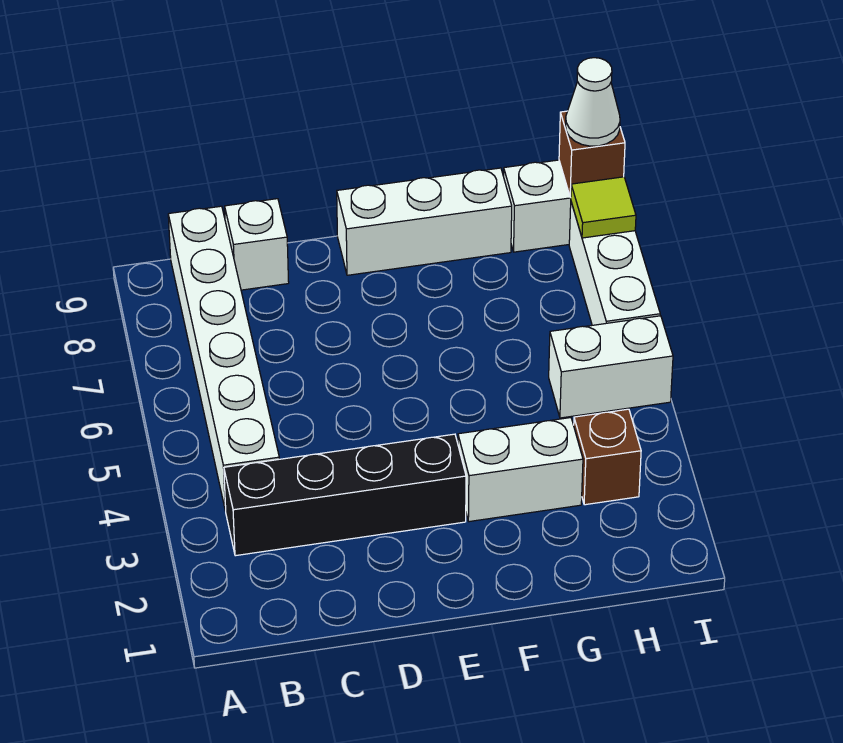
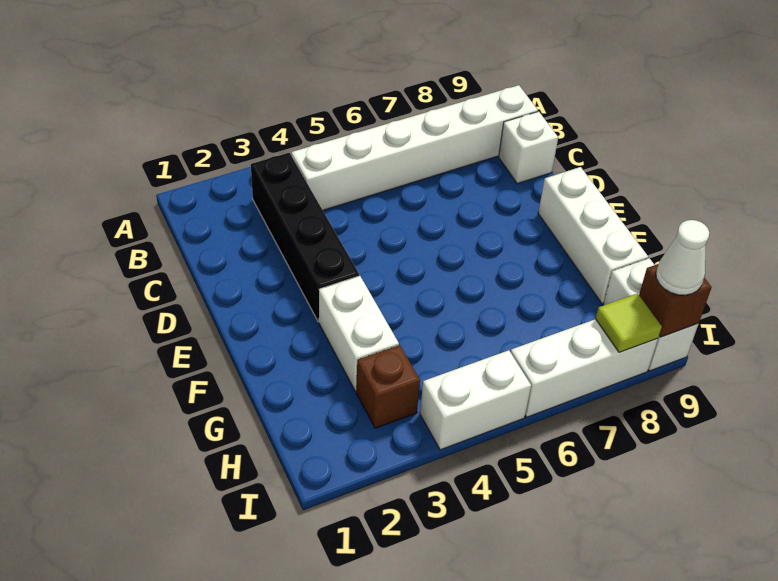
white 1x2 brick [549,316,673,418] -> white 1x2 brick turned to [420,350,531,450]

